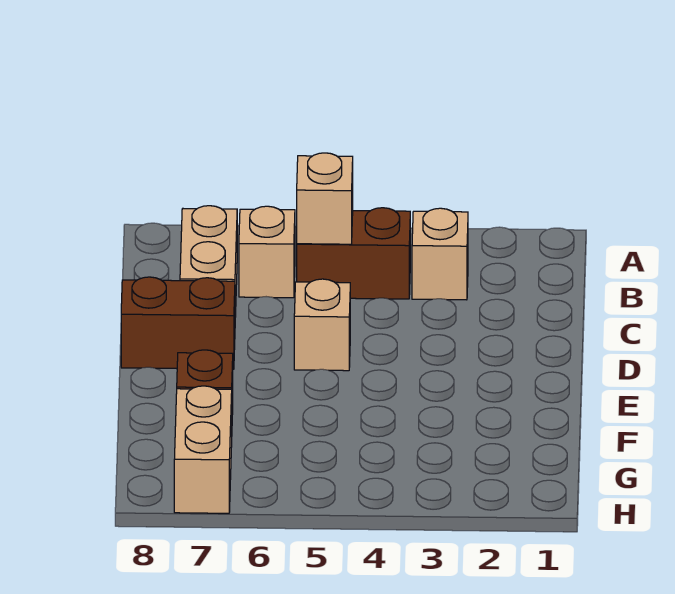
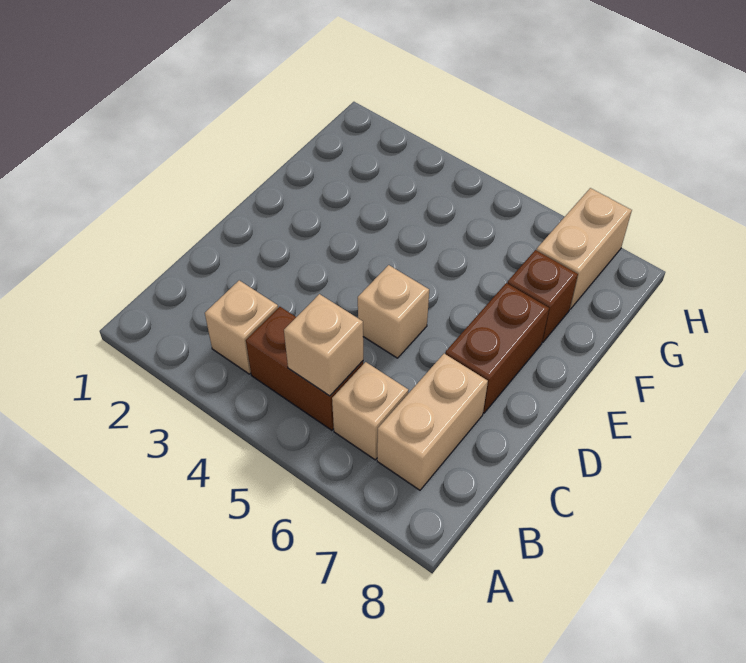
brown 1x2 brick [121,277,235,369] -> brown 1x2 brick turned to [445,283,549,413]

